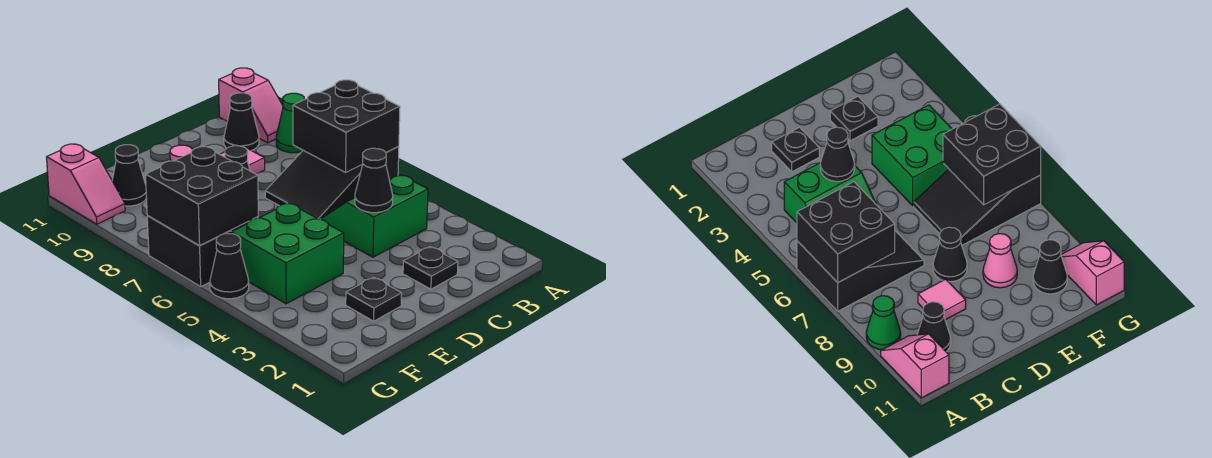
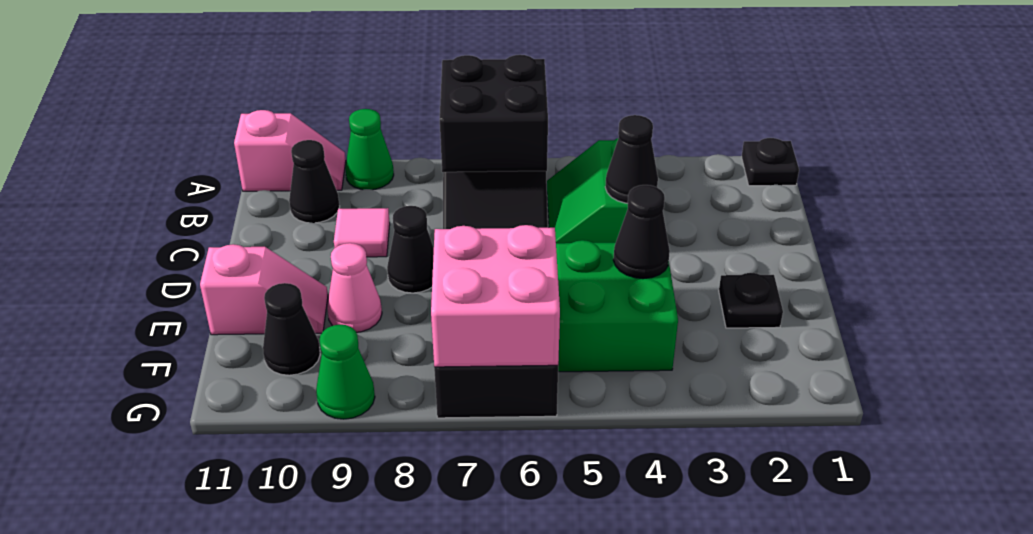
black 1x1 plate [403,247,458,289] -> black 1x1 plate moved to [742,138,799,186]
black 2x2 brick [146,147,258,246] -> pink 2x2 brick [431,225,560,367]
black 1x1 cone [210,233,249,299] -> black 1x1 cone moved to [613,185,670,279]
none -> green 1x1 cone [316,325,375,419]
pink 1x2 slope [47,144,125,224] -> pink 1x2 slope moved to [200,244,328,335]

